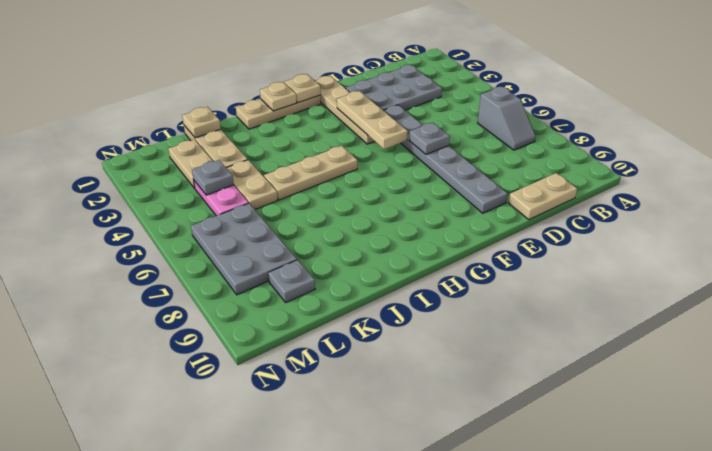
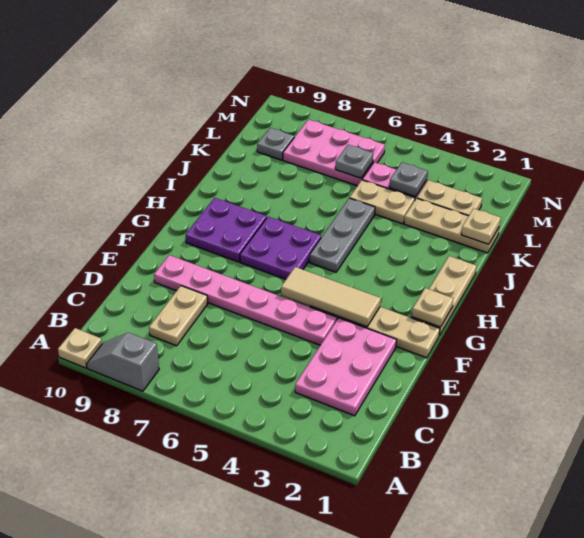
grey 1x2 slope [478,87,536,150] -> grey 1x2 slope moved to [87,332,159,391]
grey 2x3 plate [346,65,442,110] -> pink 2x3 plate [295,318,397,416]
tan 1x2 plate [509,173,577,220] -> tan 1x2 plate moved to [149,286,208,346]
grey 1x6 plate [383,105,508,213] -> pink 1x6 plate [154,255,337,345]
grey 1x1 plate [409,122,450,154] -> grey 1x1 plate moved to [336,145,373,178]
tan 1x3 plate [337,91,408,149] -> tan 1x3 tile [281,267,381,327]
none -> purple 2x2 plate [240,217,321,279]
none -> purple 2x2 plate [186,198,267,262]
tan 1x1 plate [260,82,297,111] -> tan 1x1 plate moved to [58,328,102,368]
tan 1x3 plate [264,146,357,200] -> grey 1x3 plate [310,198,375,272]
grey 2x3 plate [191,203,297,295] -> pink 2x3 plate [283,120,385,186]

